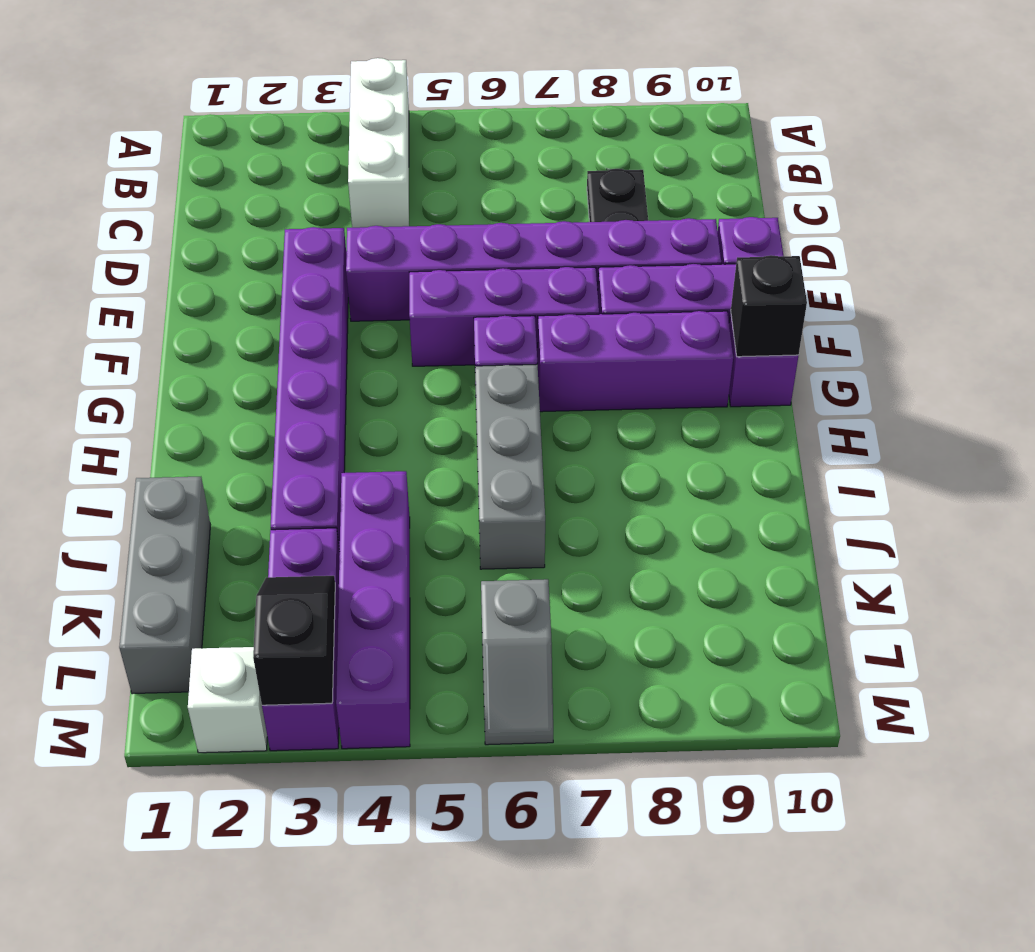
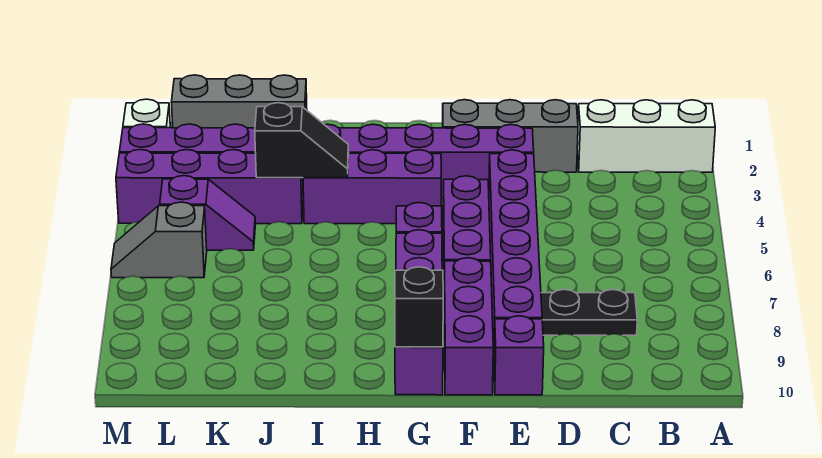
white 1x3 brick [348,58,409,228] -> white 1x3 brick moved to [577,100,715,172]
none -> purple 1x3 brick [303,150,441,224]
grey 1x3 brick [475,364,545,569] -> grey 1x3 brick moved to [443,100,578,172]
none -> purple 1x2 slope [160,176,256,250]
black 1x2 slope [253,576,335,705] -> black 1x2 slope moved to [255,103,349,178]

